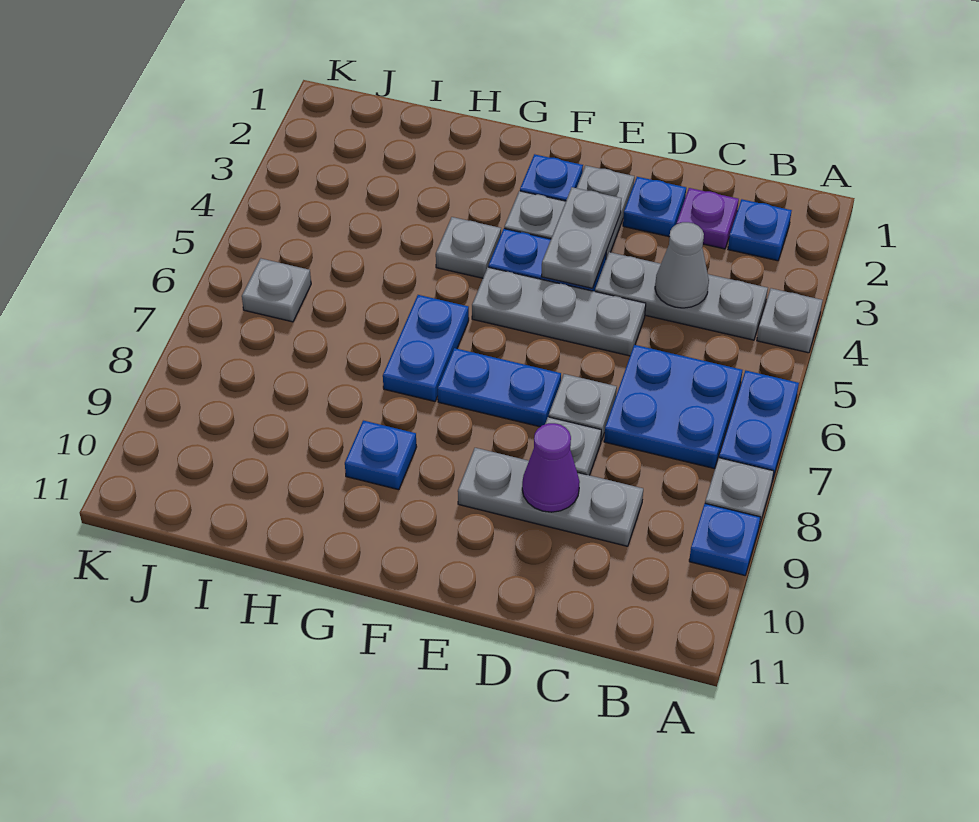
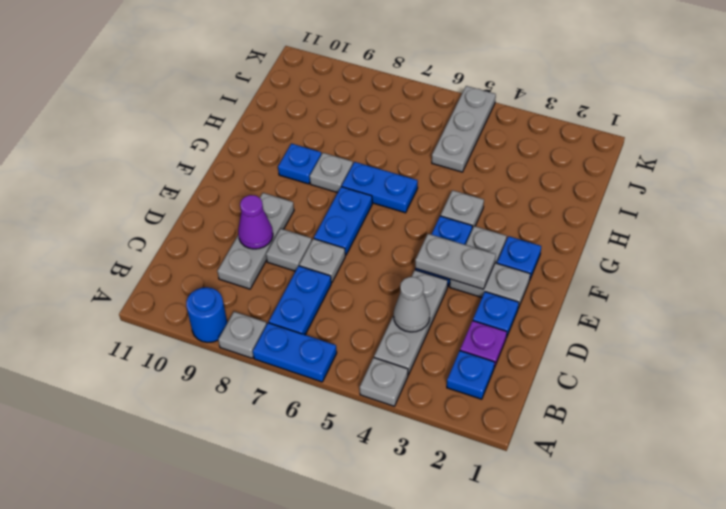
blue 1x1 plate [689,504,761,575] -> blue 1x1 round brick [186,287,227,342]
blue 2x2 plate [604,345,742,469] -> blue 1x2 plate [269,266,331,335]
grey 1x3 plate [472,267,646,356] -> grey 1x3 plate moved to [432,86,496,172]
grey 1x1 plate [242,259,311,322] -> grey 1x1 plate moved to [310,153,353,193]

